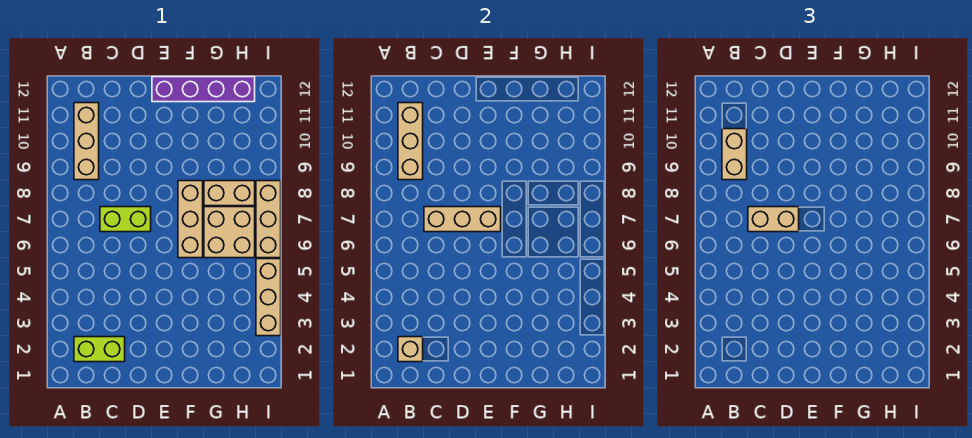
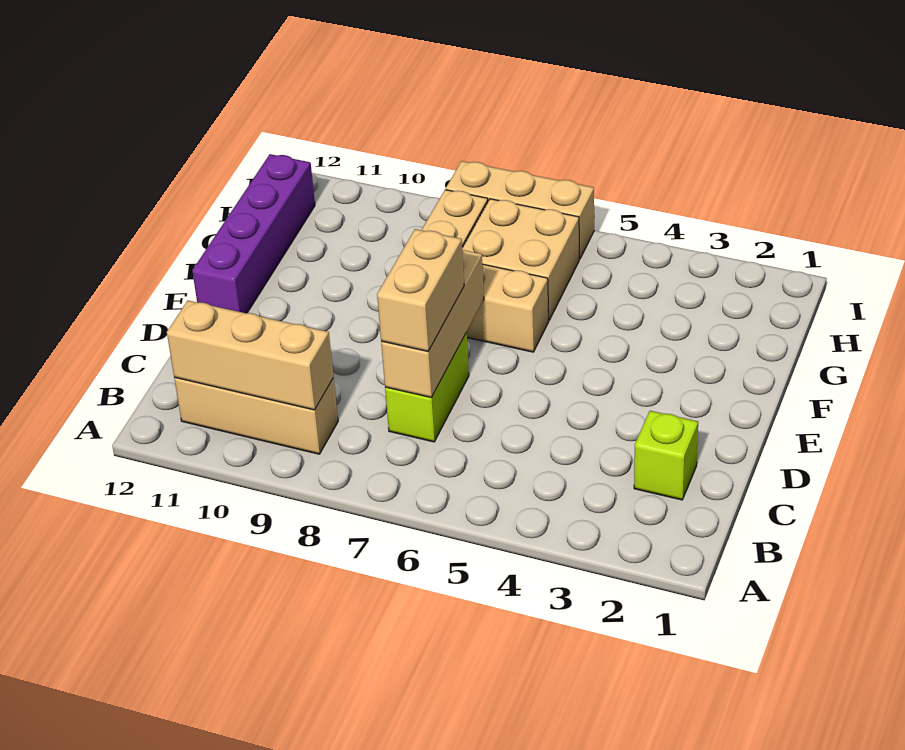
lime 1x2 brick [74,337,125,362] -> lime 1x1 brick [634,411,698,500]
tan 1x1 brick [398,337,423,362] -> none
tan 1x2 brick [722,129,747,180] -> none
tan 1x3 brick [256,259,281,336] -> none

